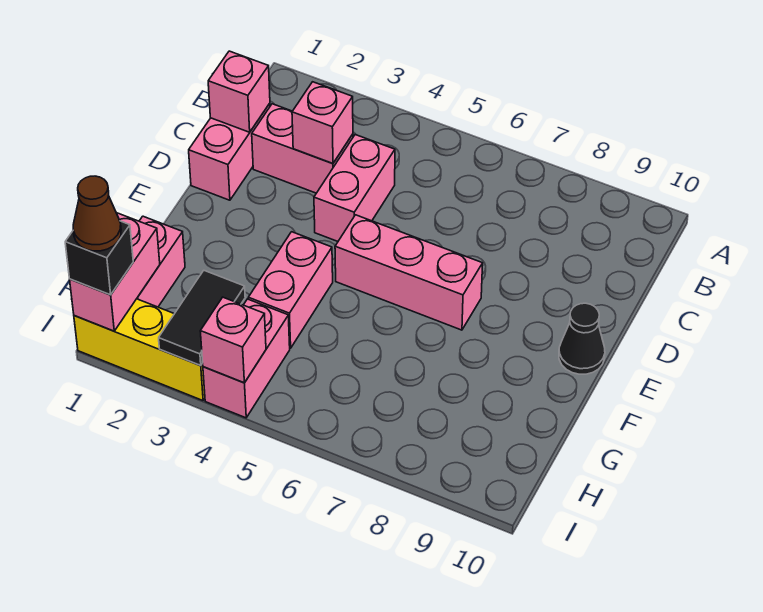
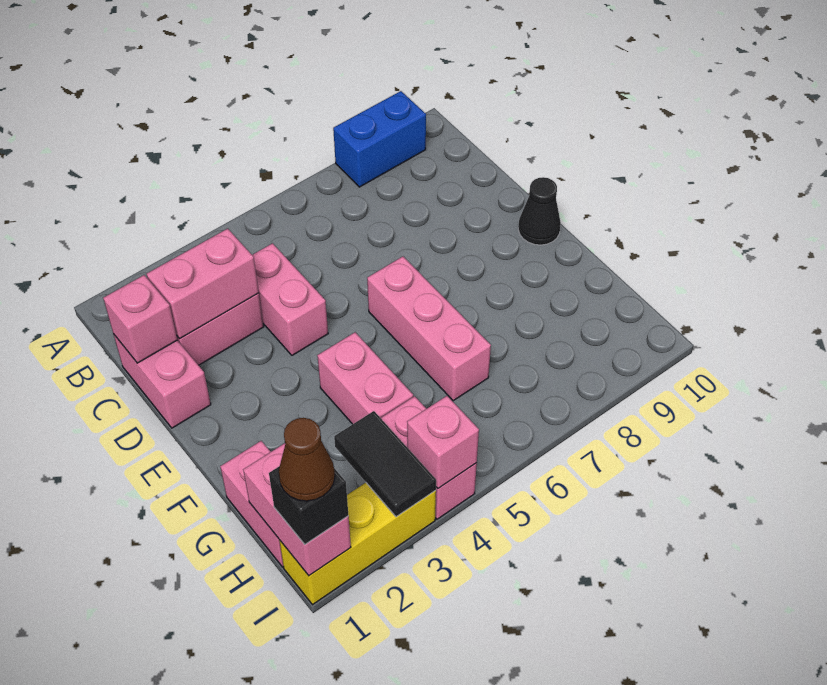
none -> blue 1x2 brick [333,91,426,187]
pink 1x1 brick [292,82,353,164] -> pink 1x2 brick [147,229,259,339]
pink 1x3 brick [335,215,483,330] -> pink 1x3 brick turned to [367,256,491,401]

